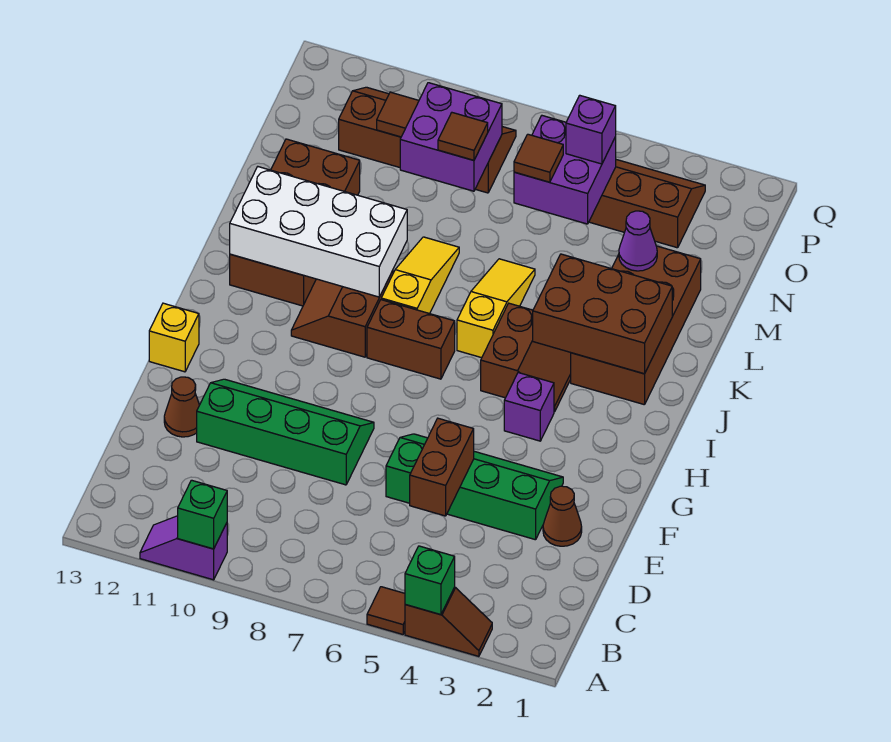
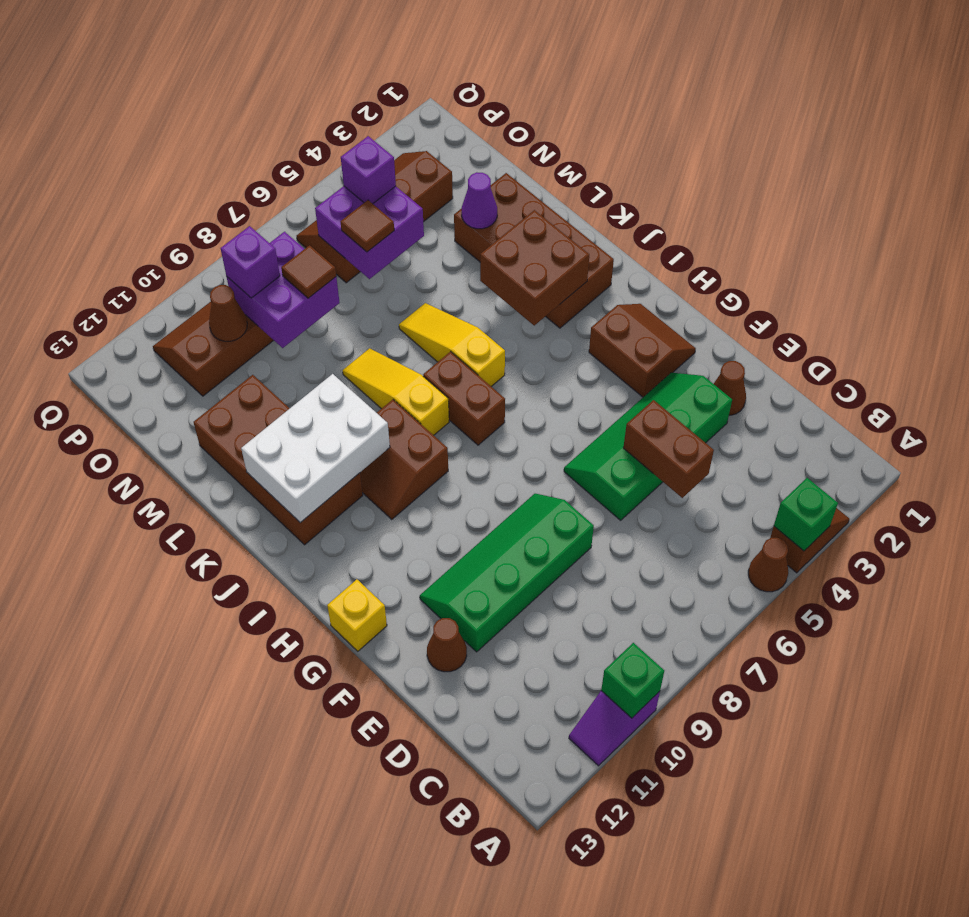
brown 1x1 tile [367,587,405,634] -> brown 1x1 cone [748,538,788,592]
purple 1x1 brick [504,373,554,441] -> purple 1x1 brick moved to [221,226,280,298]
brown 2x2 slope [481,303,571,412] -> brown 2x2 slope moved to [589,304,696,397]
brown 1x2 brick [367,300,455,379] -> brown 1x2 brick turned to [423,352,505,445]
brown 2x3 brick [533,254,672,374] -> brown 2x2 brick [480,210,589,325]
white 2x4 brick [230,167,407,297] -> white 2x3 brick [241,374,390,523]
brown 1x1 tile [377,92,419,137] -> brown 1x1 cone [209,285,247,341]

